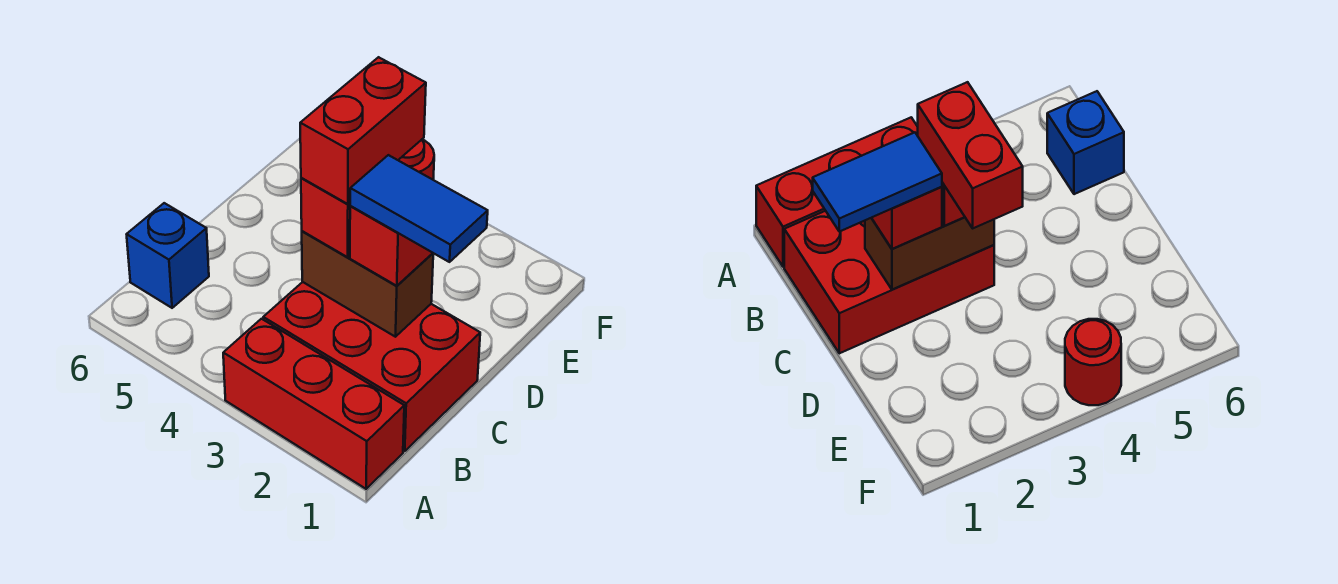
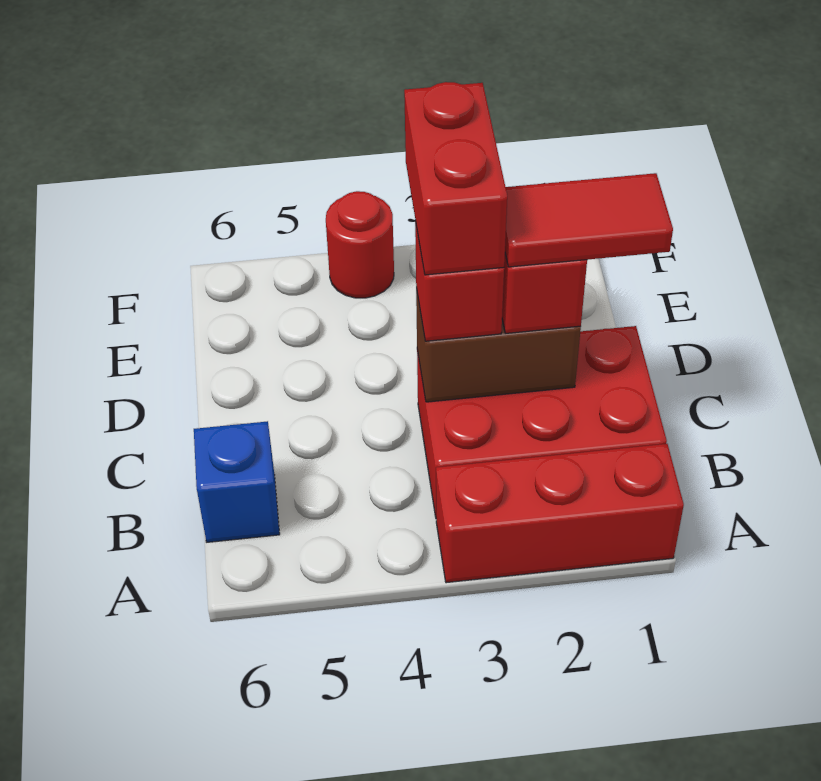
blue 1x2 tile [350,155,488,262] -> red 1x2 tile [505,173,673,267]

